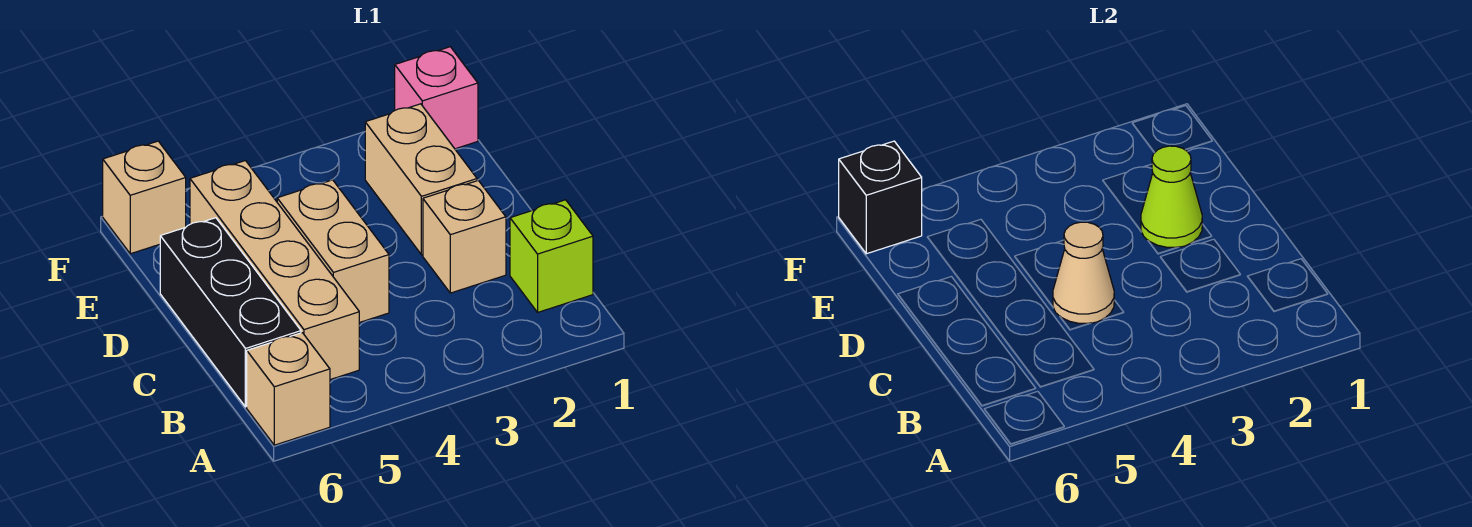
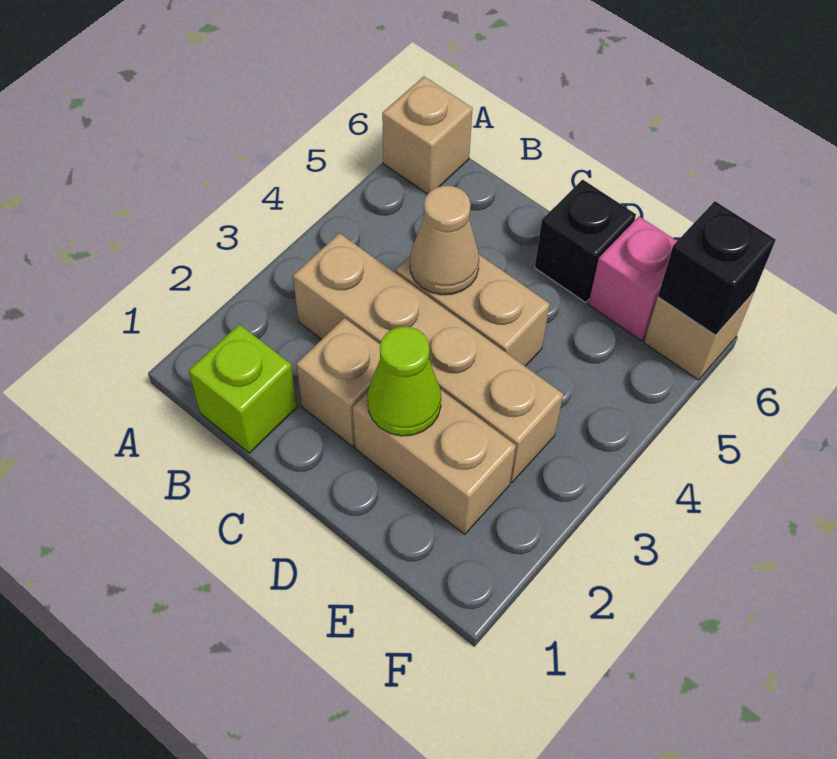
tan 1x4 brick [190,161,359,380] -> tan 1x4 brick moved to [293,233,563,483]
black 1x3 brick [160,218,301,407] -> black 1x1 brick [535,180,636,303]
pink 1x1 brick [395,47,478,149] -> pink 1x1 brick moved to [588,216,677,340]

